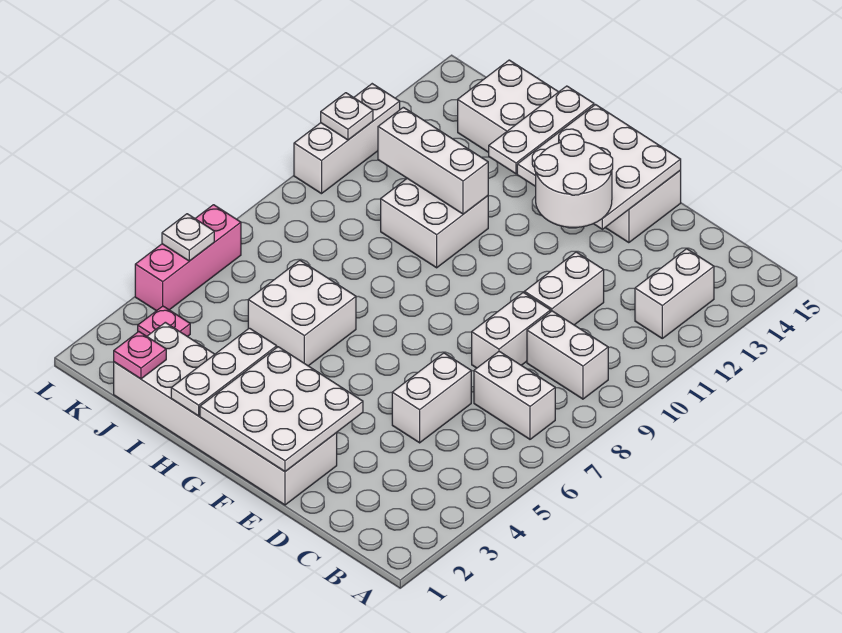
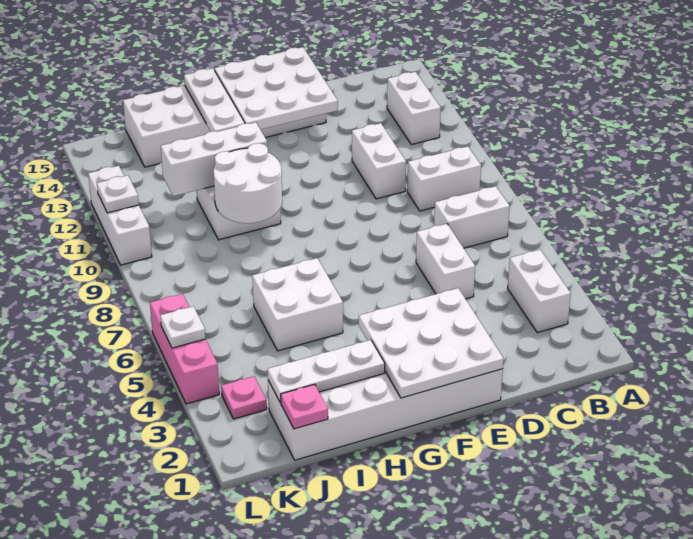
white 1x2 brick [472,292,551,368] -> white 1x2 brick moved to [508,250,571,333]
white 2x2 round brick [535,134,613,227] -> white 2x2 round brick moved to [213,143,282,223]
white 1x3 plate [171,328,277,416] -> white 1x3 plate turned to [268,340,385,403]

